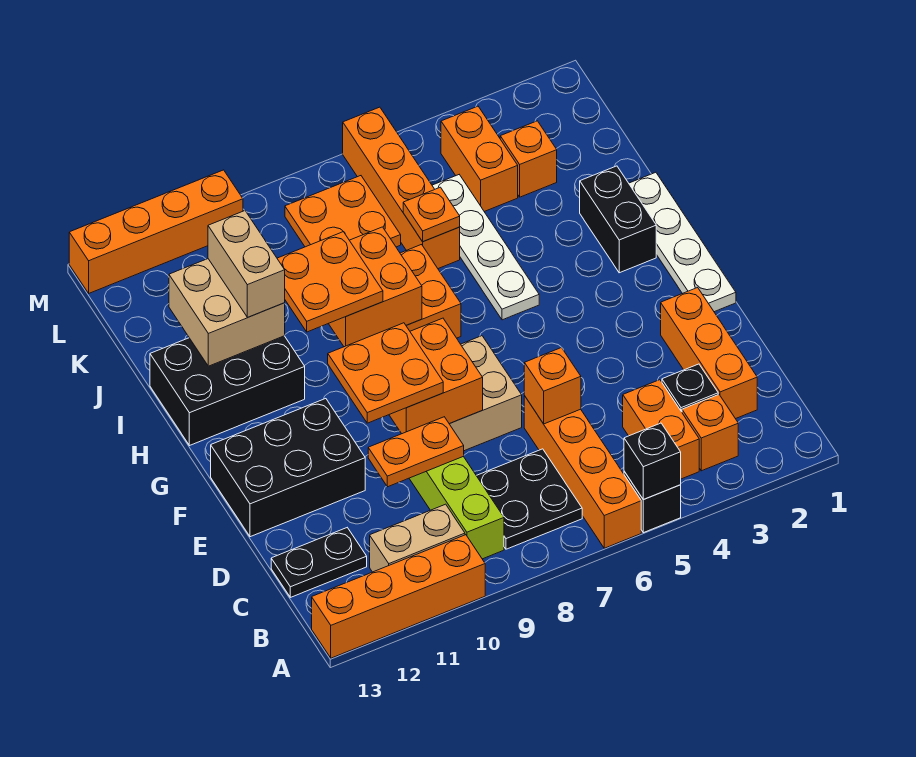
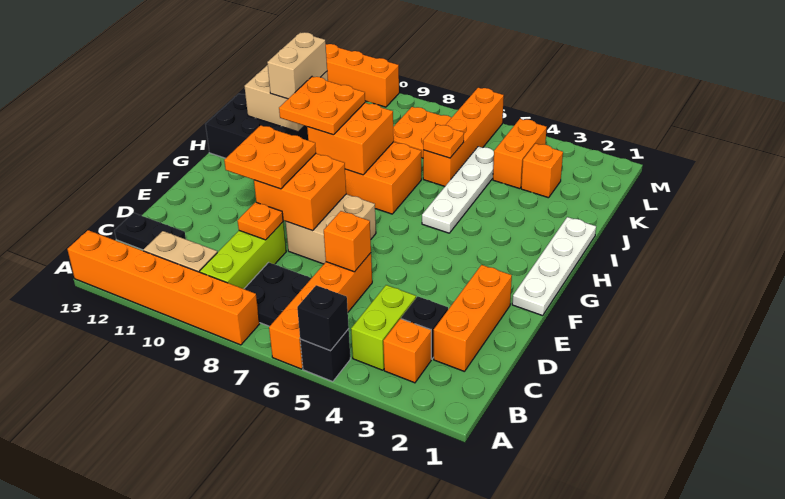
orange 1x4 brick [312,535,485,658] -> orange 1x6 brick [67,230,260,345]
orange 1x2 brick [623,380,699,479] -> lime 1x2 brick [351,285,416,370]
orange 1x2 plate [368,417,464,487] -> orange 1x1 plate [238,202,283,240]
black 2x3 brick [211,399,365,537] -> none
black 1x2 brick [580,166,656,273] -> none

